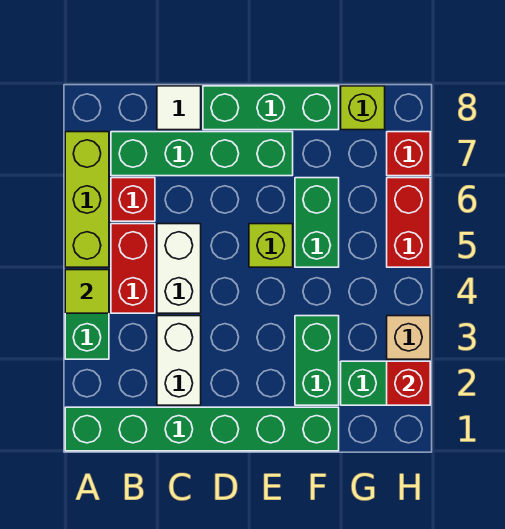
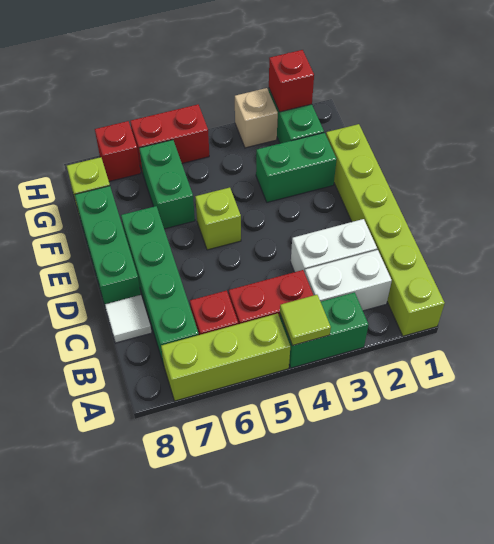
green 1x6 brick [65,407,339,451] -> lime 1x6 brick [326,124,445,336]
white 1x2 brick [157,224,201,313] -> white 1x2 brick moved to [305,250,392,311]
green 1x2 brick [295,178,339,267] -> green 1x2 brick turned to [139,140,195,229]

